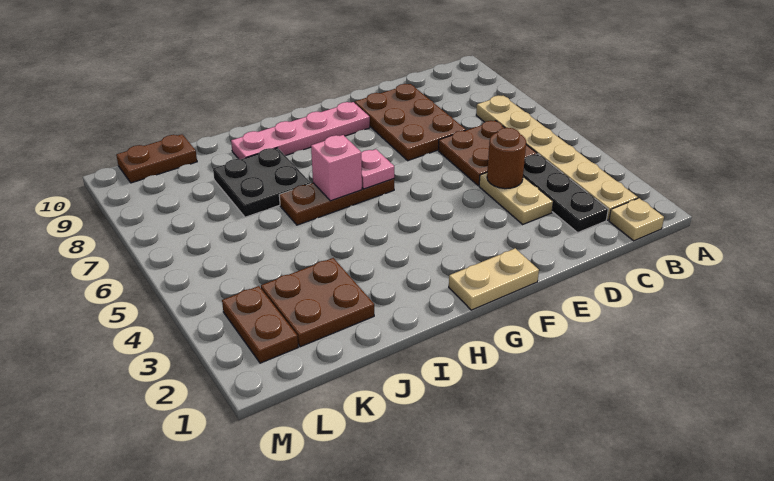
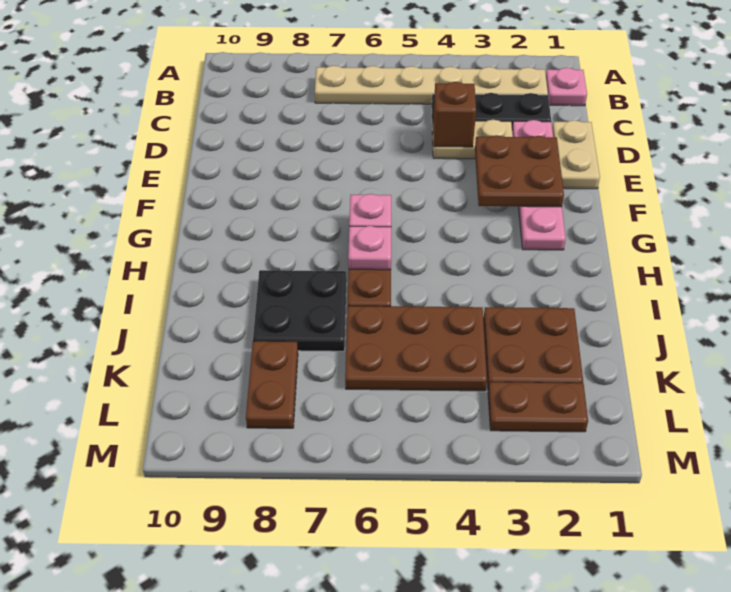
tan 1x1 plate [609,198,664,241] -> pink 1x1 plate [546,68,587,106]
brown 2x2 plate [438,120,537,186] -> brown 2x2 plate moved to [475,135,564,207]
brown 1x1 round brick [487,128,526,189] -> brown 1x1 brick [433,82,476,147]
brown 2x3 plate [355,84,466,161] -> brown 2x3 plate moved to [345,306,487,391]
tan 1x2 plate [449,248,539,310] -> tan 1x2 plate moved to [552,120,600,189]
pink 1x4 plate [231,102,370,159] -> pink 1x4 plate moved to [512,120,566,250]
pink 1x1 brick [311,135,362,201] -> pink 1x1 plate [348,226,391,270]
brown 1x2 plate [116,134,197,183] -> brown 1x2 plate moved to [246,341,298,428]

